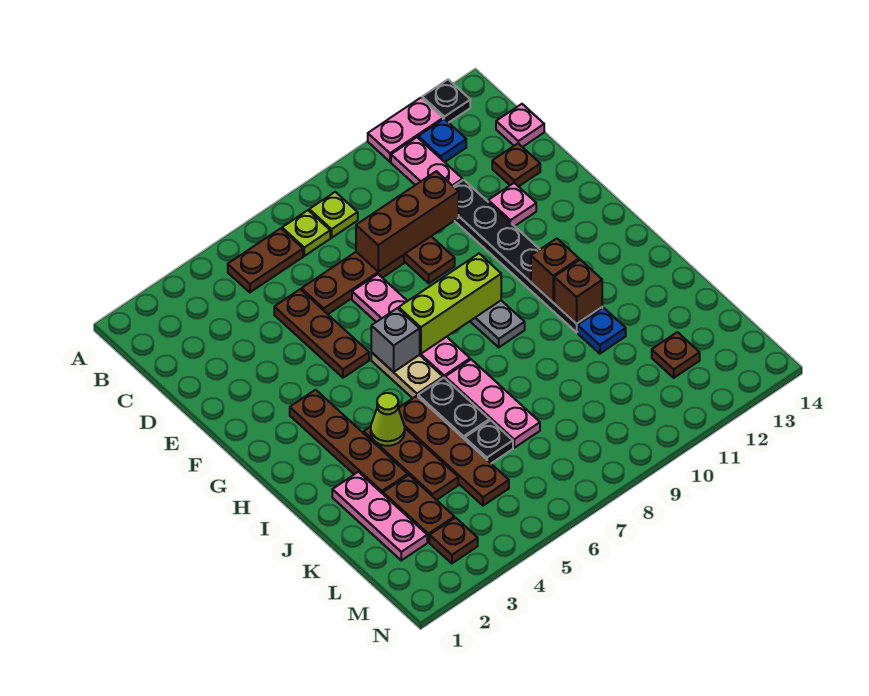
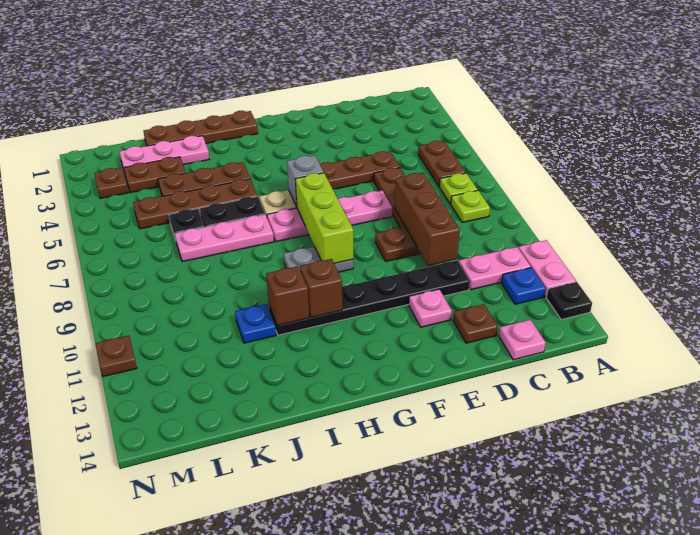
brown 1x4 plate [290,390,408,494] -> brown 1x4 plate moved to [143,111,258,146]
lime 1x1 cone [371,393,405,446] -> none
brown 1x1 plate [652,332,700,378] -> brown 1x1 plate moved to [96,336,137,377]

